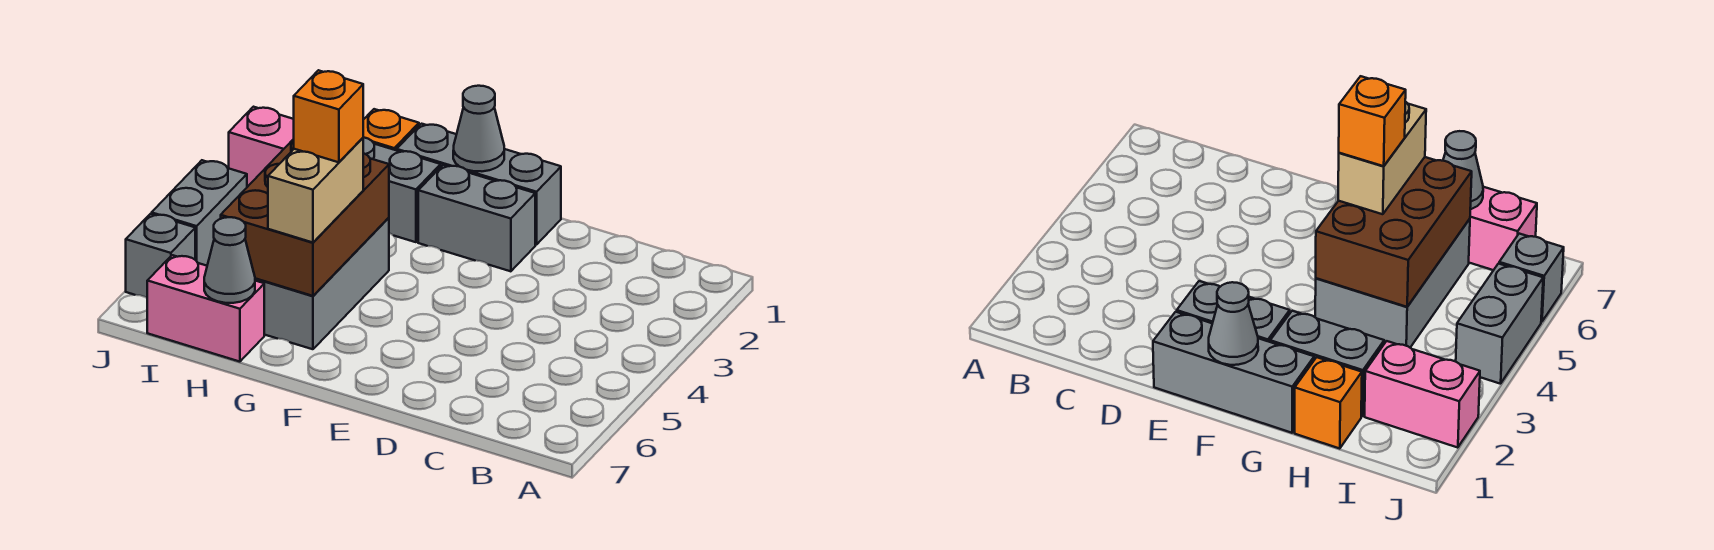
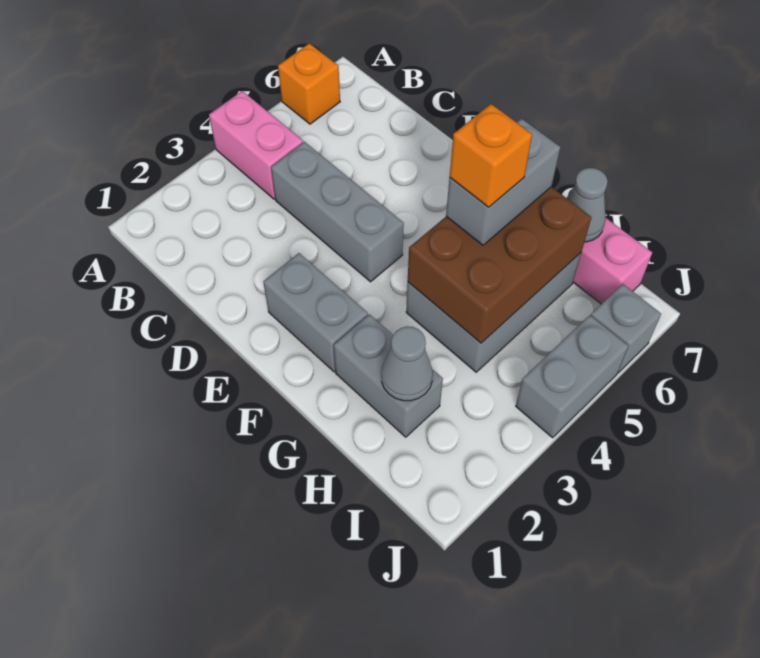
grey 1x3 brick [397,124,561,245] -> grey 1x3 brick moved to [271,142,404,282]
grey 1x1 cone [453,86,504,171] -> grey 1x1 cone moved to [382,327,433,401]
tan 1x2 brick [268,138,363,242] -> grey 1x2 brick [446,119,560,245]
orange 1x1 brick [363,109,419,150] -> orange 1x1 brick moved to [278,43,340,124]
pink 1x2 brick [229,107,294,187] -> pink 1x2 brick moved to [209,91,303,199]

